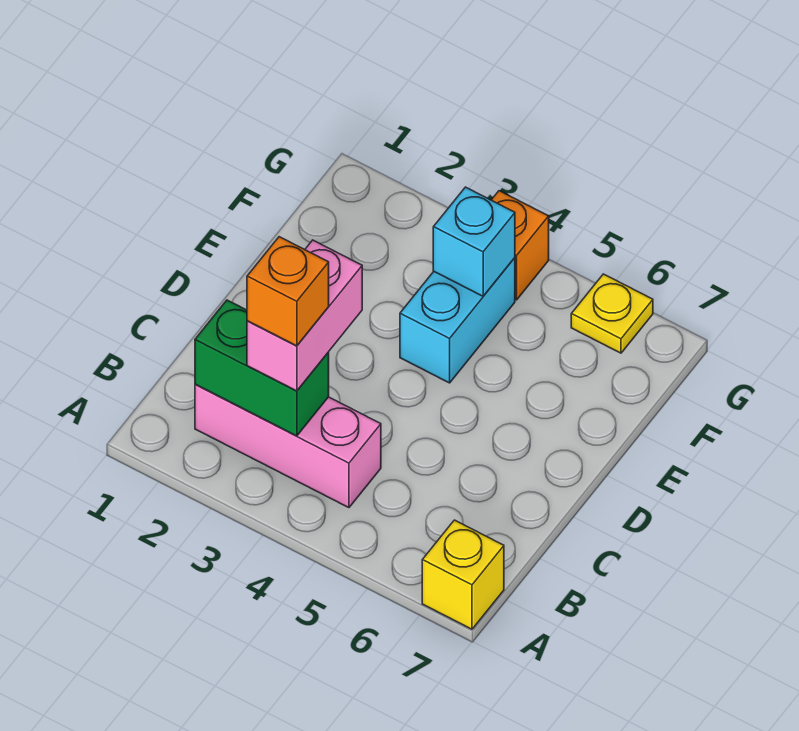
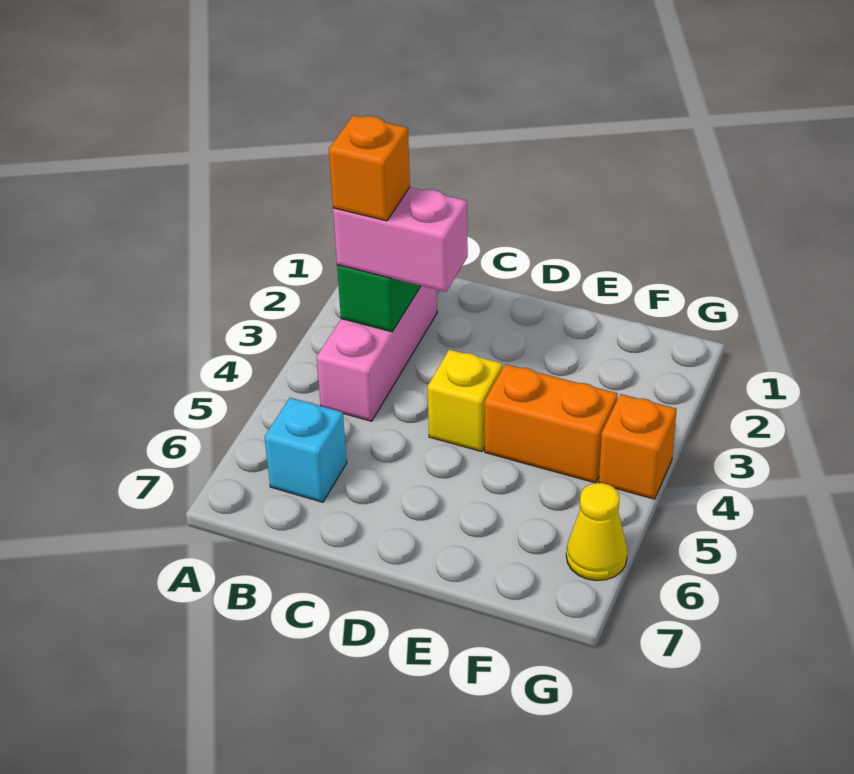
yellow 1x1 brick [422,520,504,629] -> yellow 1x1 brick moved to [428,349,502,452]
cyan 1x2 brick [400,258,515,383] -> orange 1x2 brick [485,364,618,483]
cyan 1x1 brick [433,187,515,296] -> cyan 1x1 brick moved to [265,398,347,502]
yellow 1x1 plate [571,274,653,353] -> yellow 1x1 cone [566,483,627,581]

